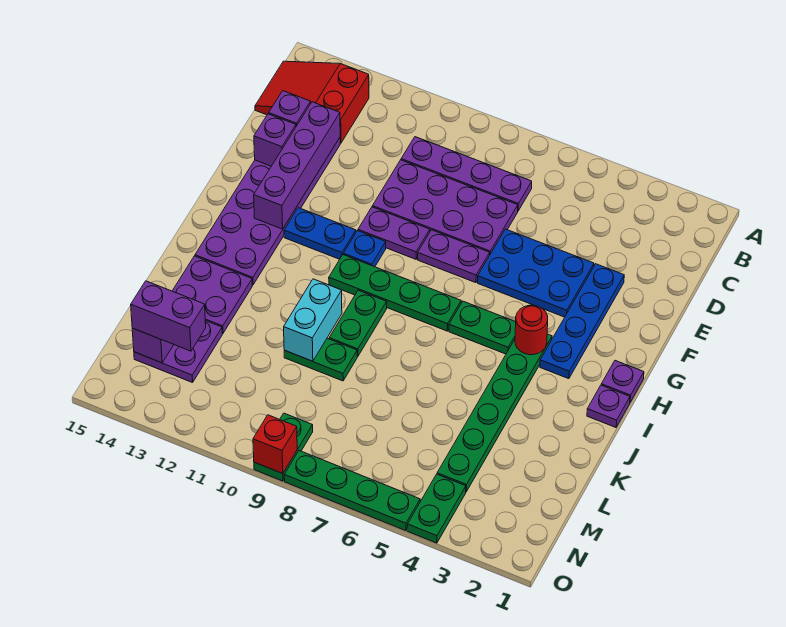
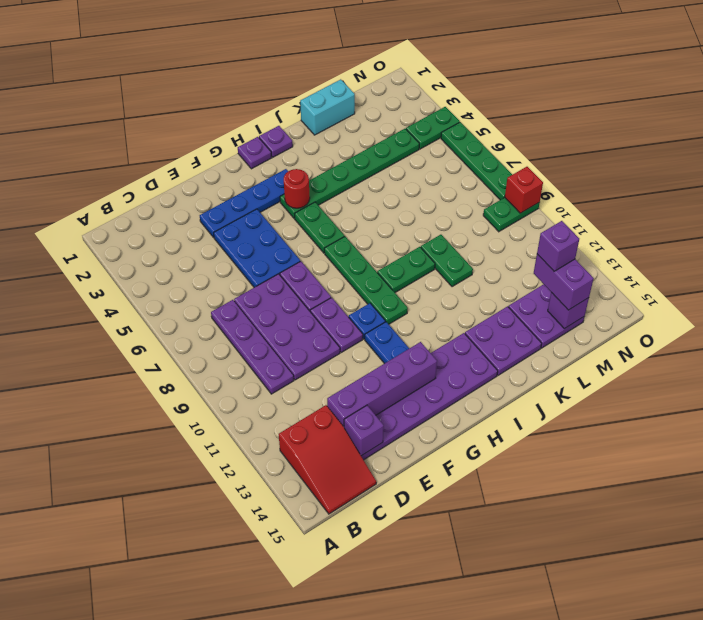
purple 1x1 brick [254,114,296,166] -> purple 1x1 brick moved to [537,221,579,271]
cyan 1x2 brick [284,279,342,361] -> cyan 1x2 brick moved to [300,79,355,135]

